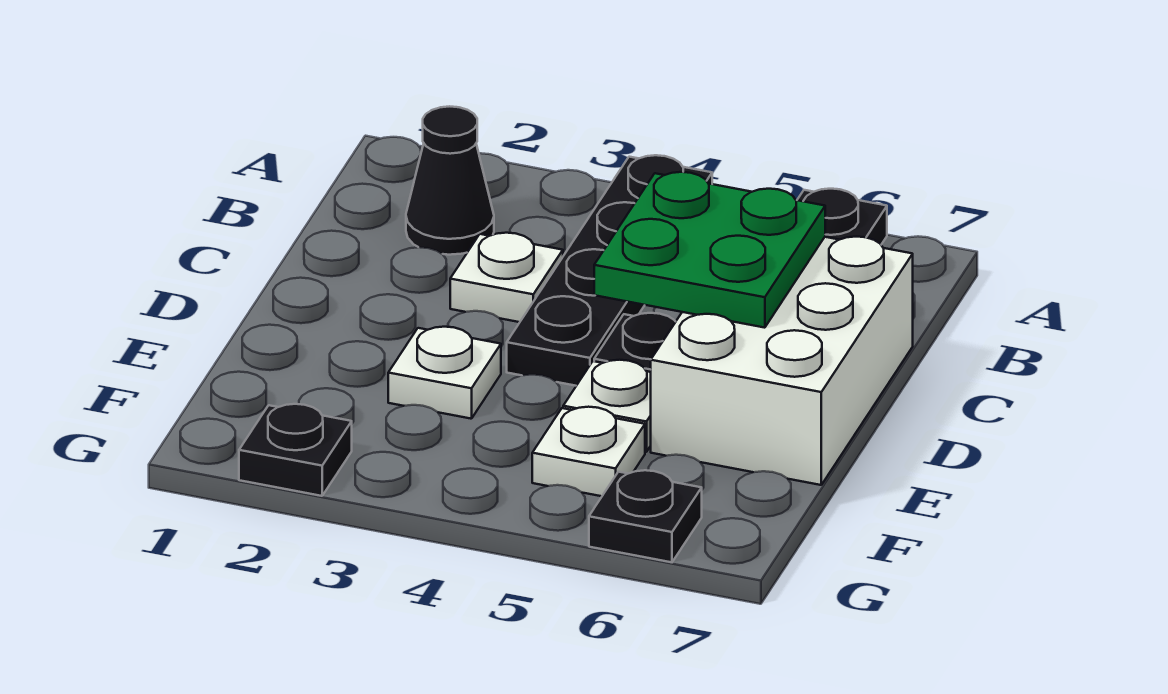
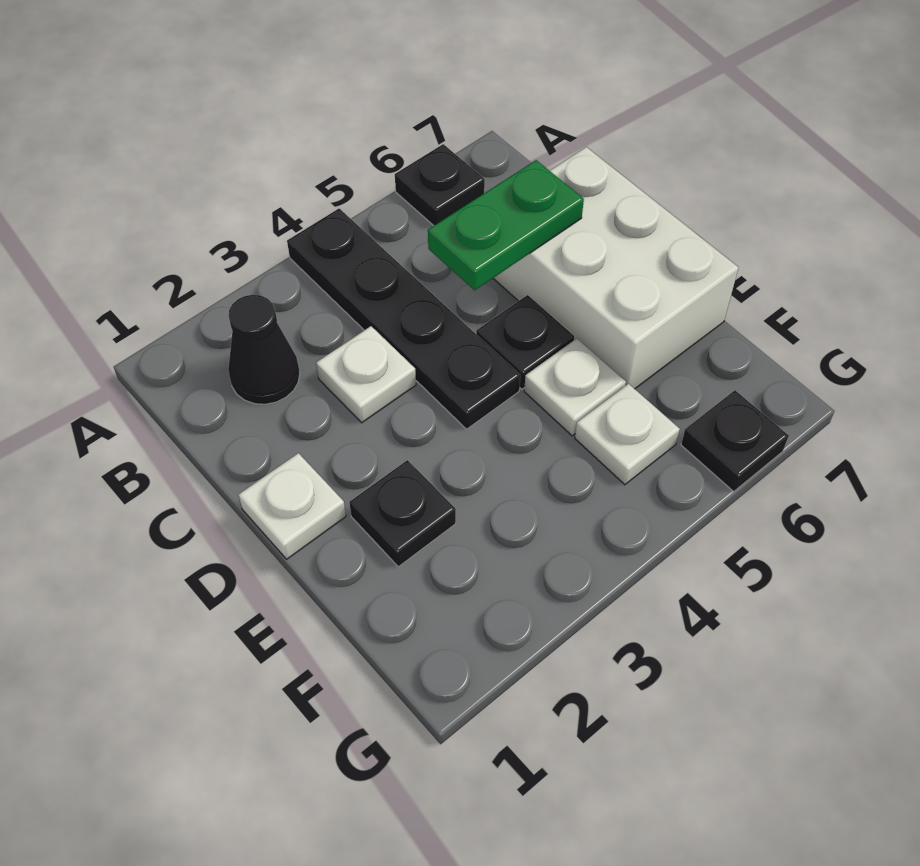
green 2x2 plate [594,172,825,328] -> green 1x2 plate [428,160,584,290]
white 1x1 plate [388,327,501,419] -> white 1x1 plate moved to [238,453,346,559]
black 1x1 plate [239,404,352,496] -> black 1x1 plate moved to [349,460,456,567]

